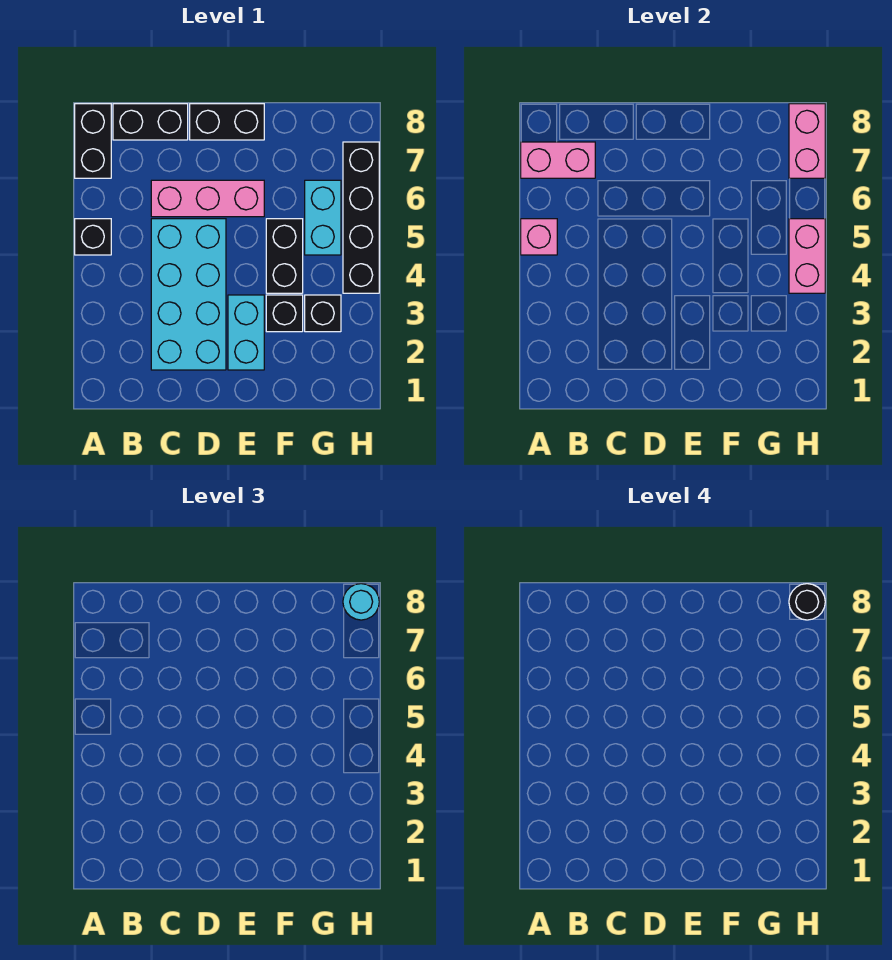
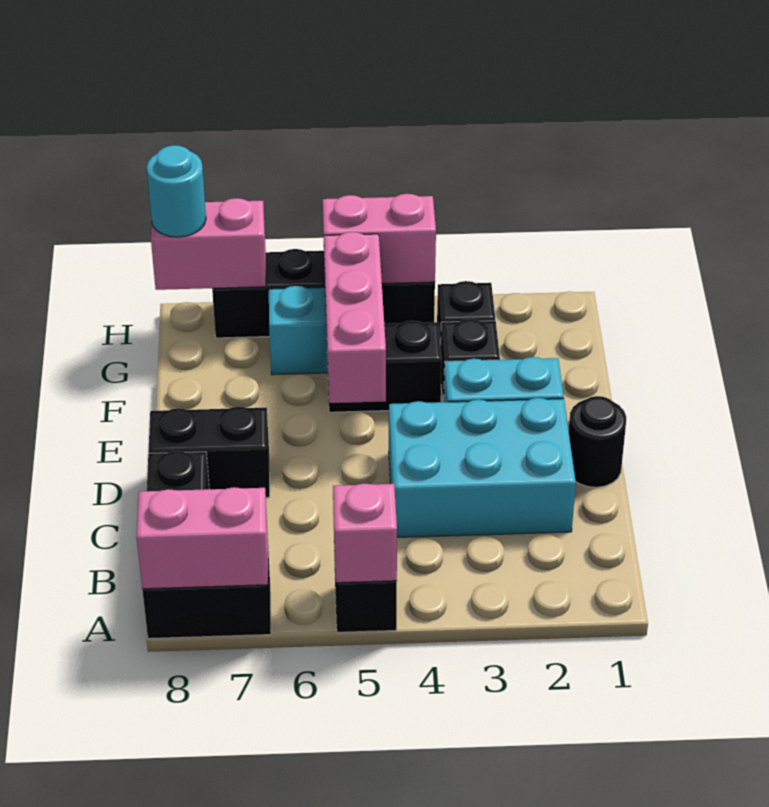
pink 1x2 brick [521,142,595,178] -> pink 1x2 brick turned to [136,487,268,589]
cyan 2x4 brick [151,219,226,370] -> cyan 2x3 brick [389,398,576,537]
pink 1x3 brick [151,180,264,217] -> pink 1x3 brick moved to [324,232,386,403]
black 1x2 brick [190,104,264,140] -> black 1x2 brick turned to [148,407,270,498]
black 1x1 round brick [789,584,825,620] -> black 1x1 round brick moved to [569,396,626,487]

